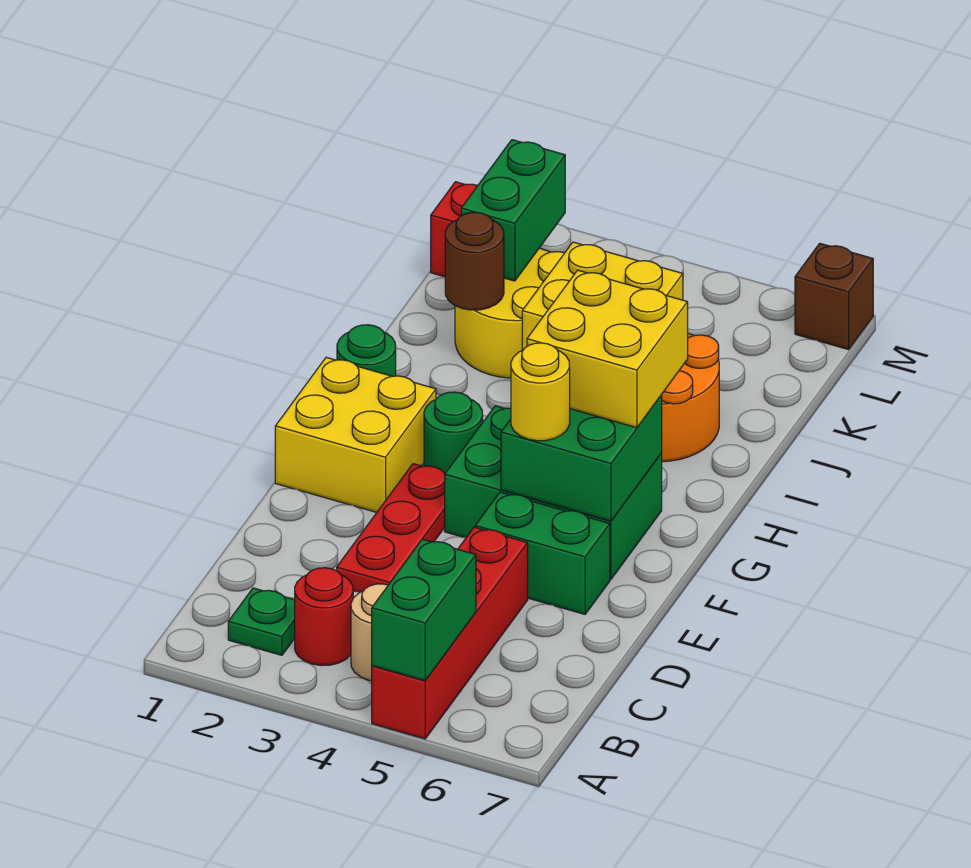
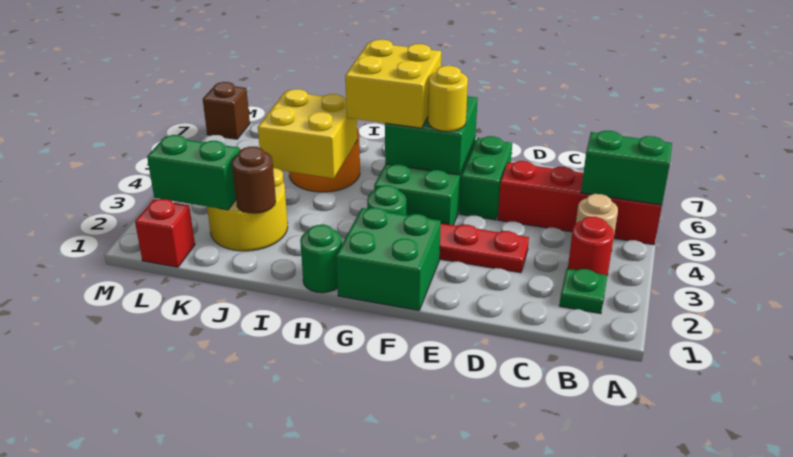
yellow 2x2 brick [275,357,436,512] -> green 2x2 brick [336,208,441,311]

